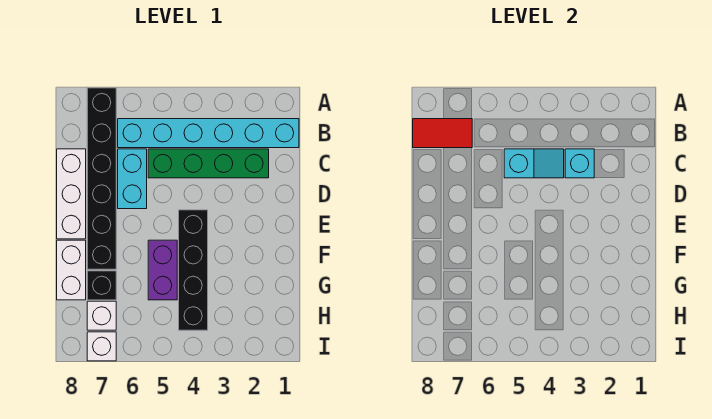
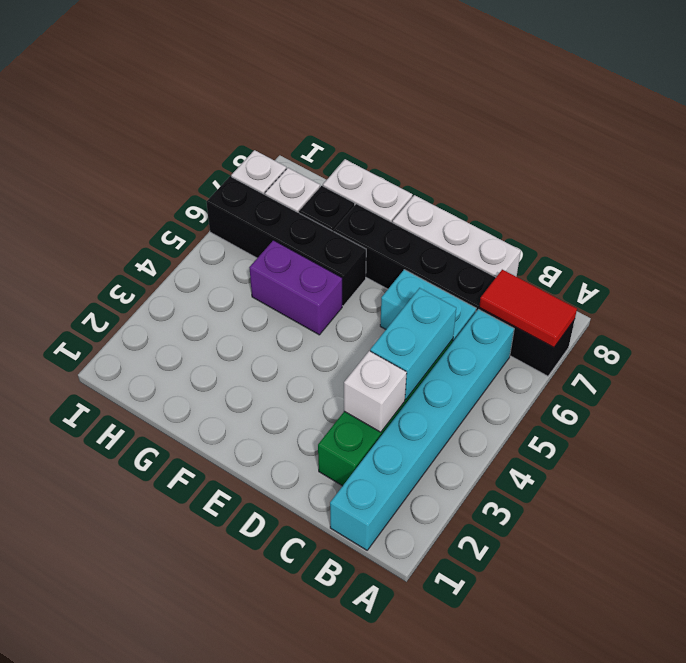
red 1x2 tile [413,119,472,148] -> red 1x2 tile turned to [479,270,577,347]
cyan 1x1 brick [565,149,594,178] -> white 1x1 brick [344,351,407,432]
cyan 1x2 slope [504,149,564,178] -> cyan 1x2 brick [370,288,456,399]
black 1x4 brick [179,210,208,330] -> black 1x4 brick moved to [206,176,366,306]

